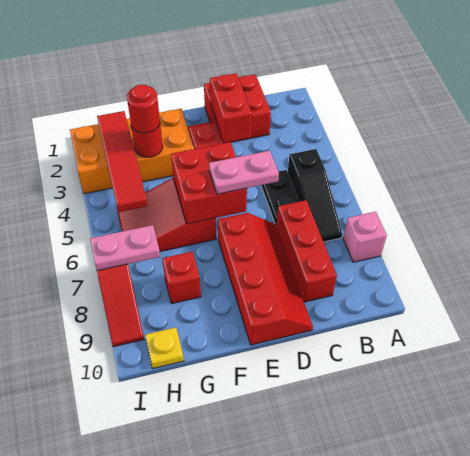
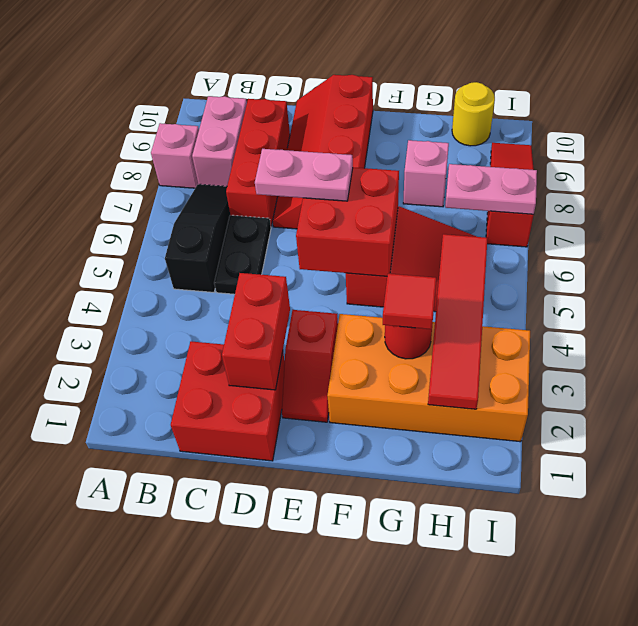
none -> pink 1x2 brick [192,96,247,186]
red 1x1 round brick [127,85,160,133] -> red 1x1 tile [383,274,436,329]
red 1x1 brick [162,252,201,304] -> pink 1x1 brick [403,140,449,207]
yellow 1x1 plate [145,327,184,368] -> yellow 1x1 round brick [452,82,495,146]

